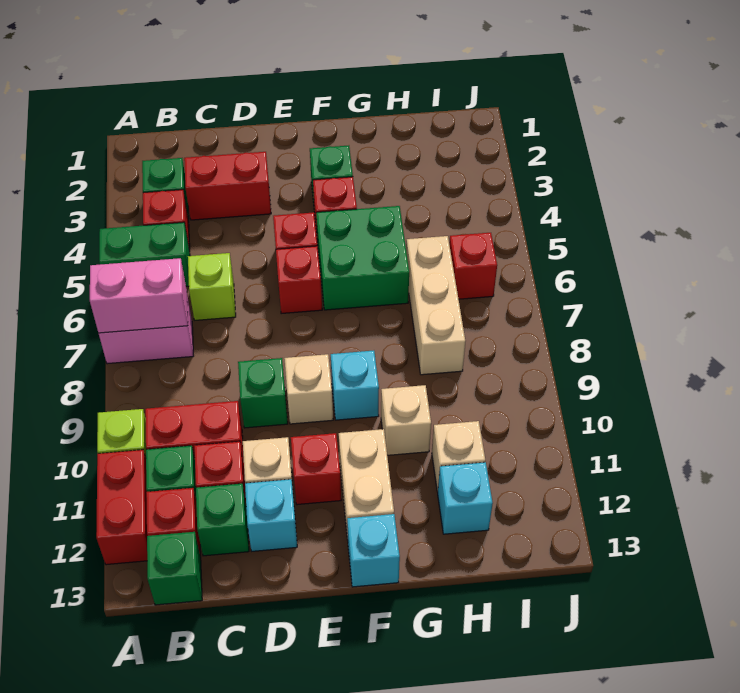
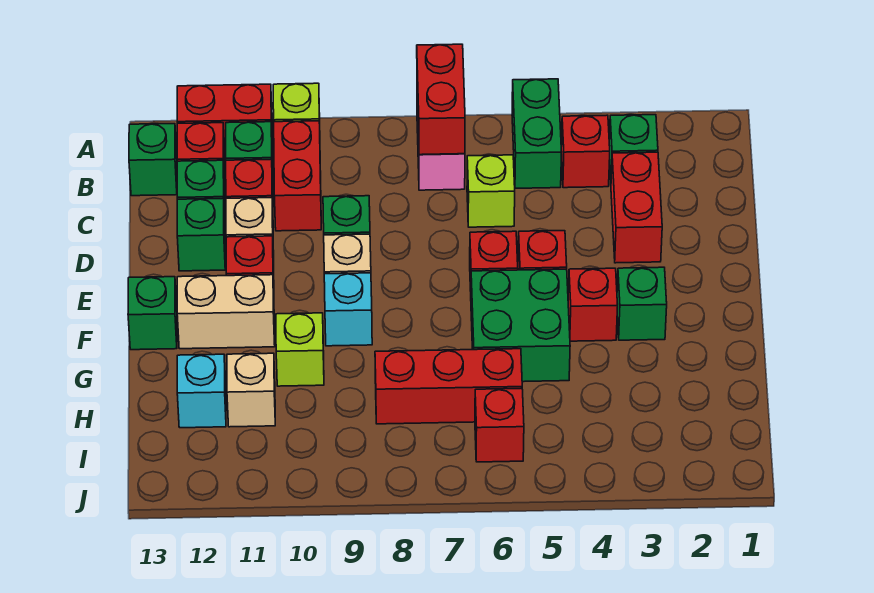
pink 1x2 brick [90,258,188,333] -> red 1x2 brick [417,44,465,155]
cyan 1x1 brick [245,479,297,551] -> green 1x1 brick [177,198,225,271]
cyan 1x1 brick [347,514,400,587] -> green 1x1 brick [128,277,177,350]
tan 1x1 brick [381,385,431,455] -> lime 1x1 brick [276,313,324,386]
tan 1x3 brick [406,236,465,375] -> red 1x3 brick [375,349,522,424]

